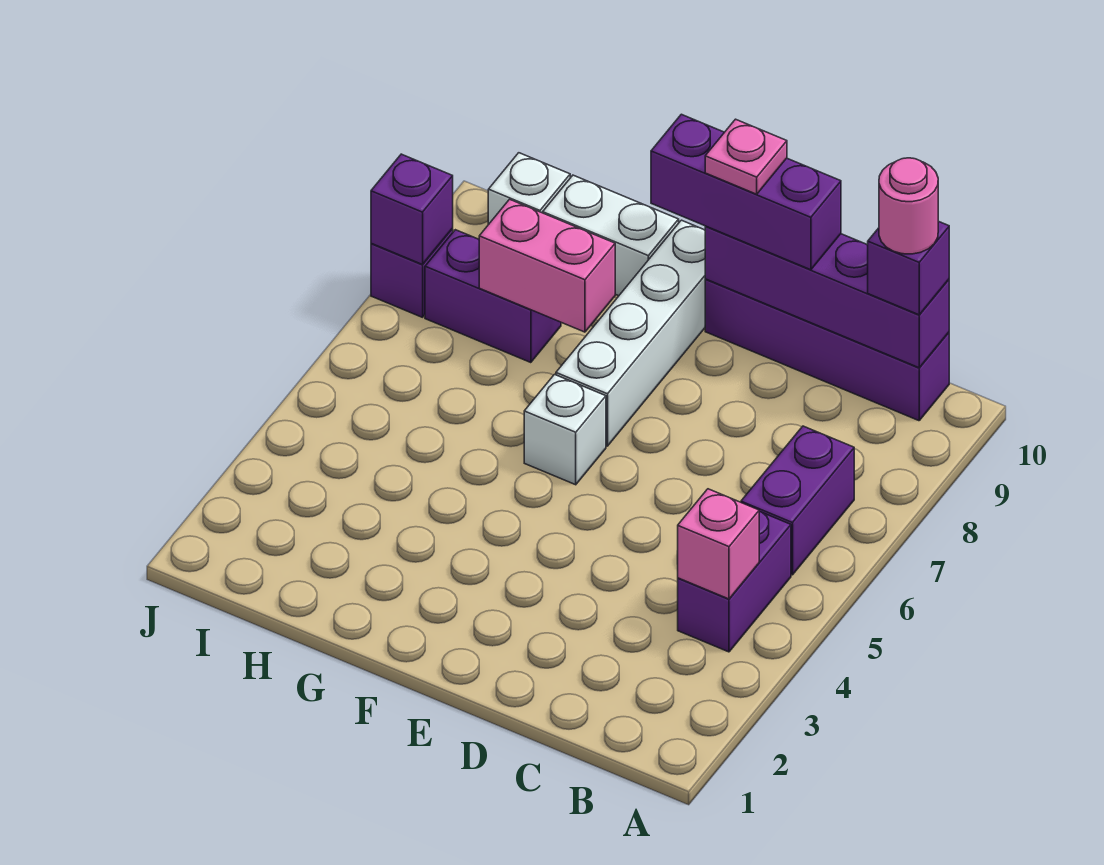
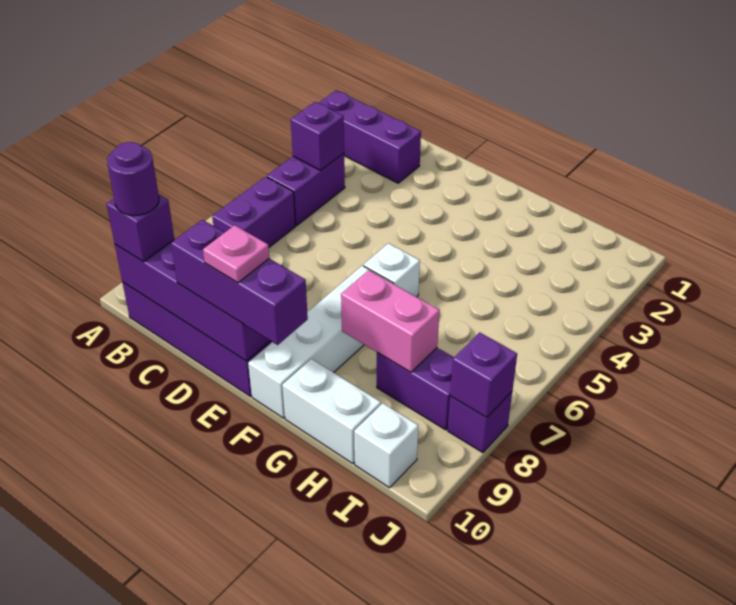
none -> purple 1x3 brick [319,90,421,183]
pink 1x1 brick [677,489,759,599] -> purple 1x1 brick [291,102,344,170]
pink 1x1 round brick [879,158,938,254] -> purple 1x1 round brick [107,142,159,216]

